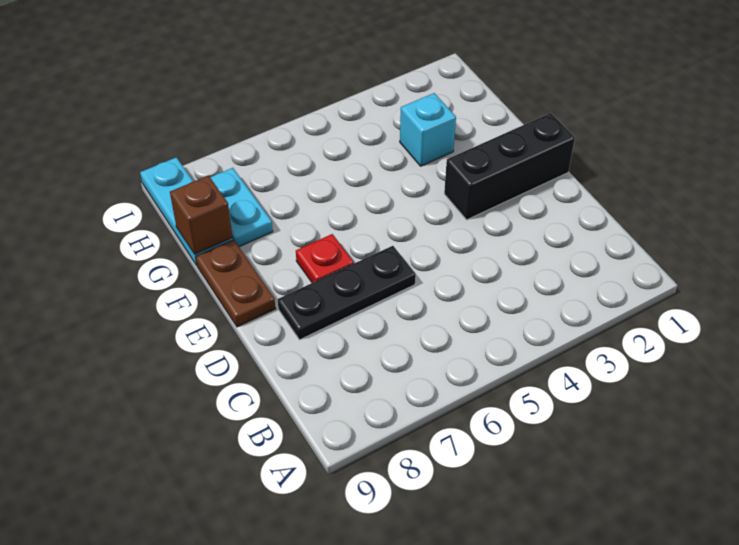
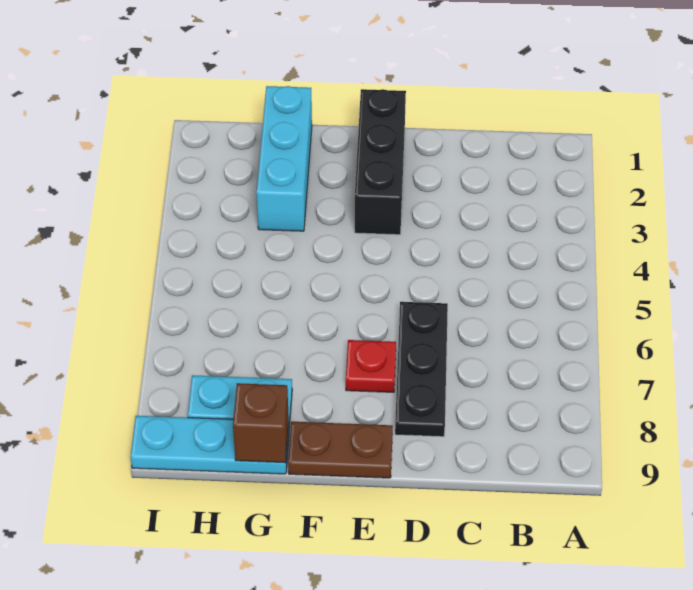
cyan 1x1 brick [400,93,456,166] -> cyan 1x3 brick [256,86,312,231]

